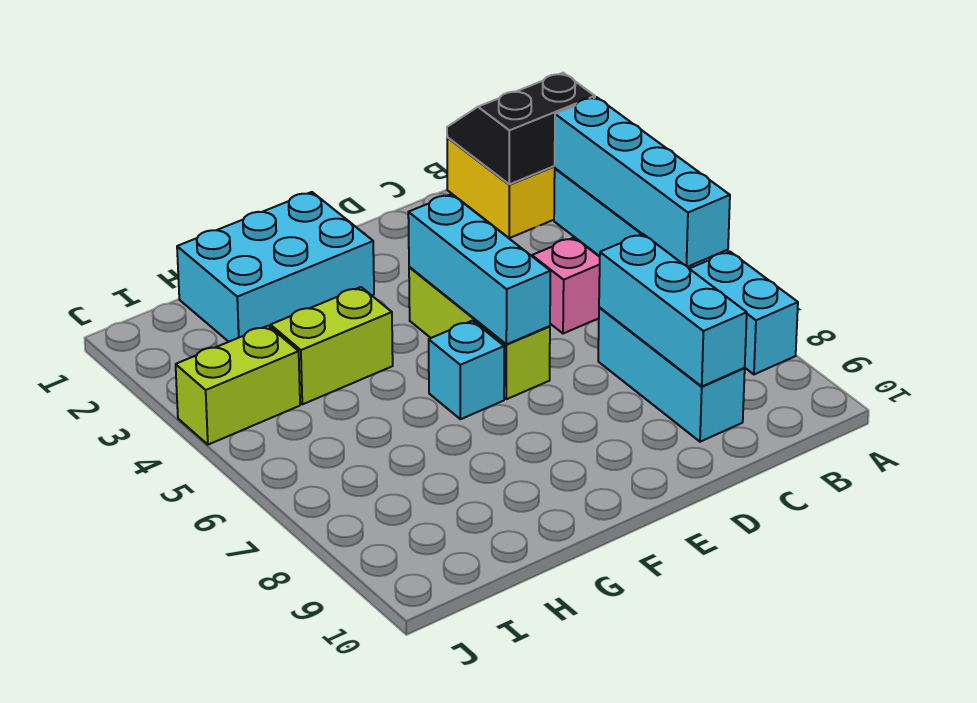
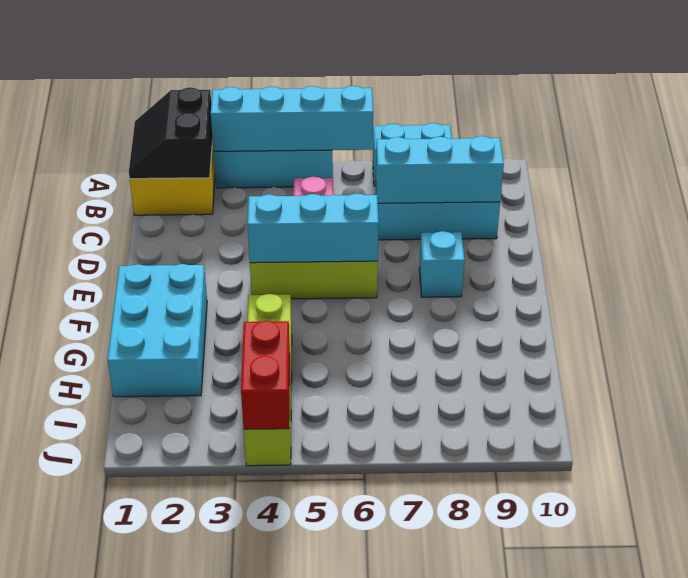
cyan 1x1 brick [429,321,504,419] -> cyan 1x1 brick moved to [419,231,464,297]
none -> red 1x2 brick [241,321,290,429]

